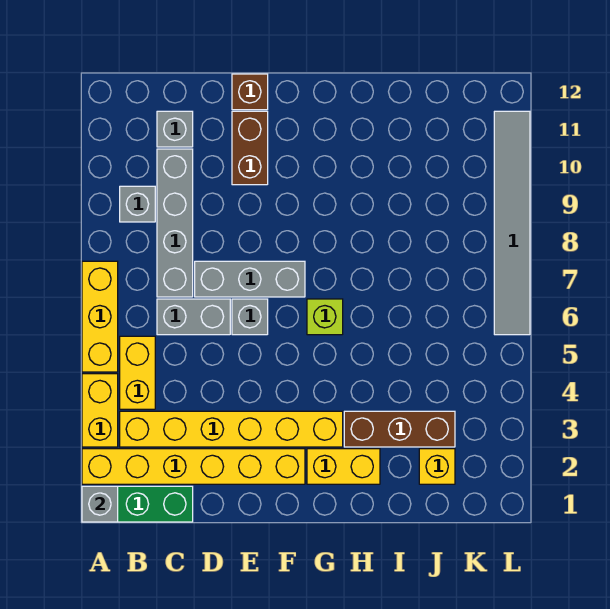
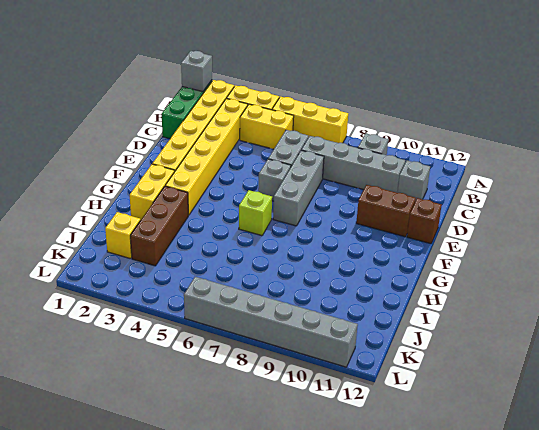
grey 1x6 tile [494,111,530,335] -> grey 1x6 brick [184,277,358,367]

